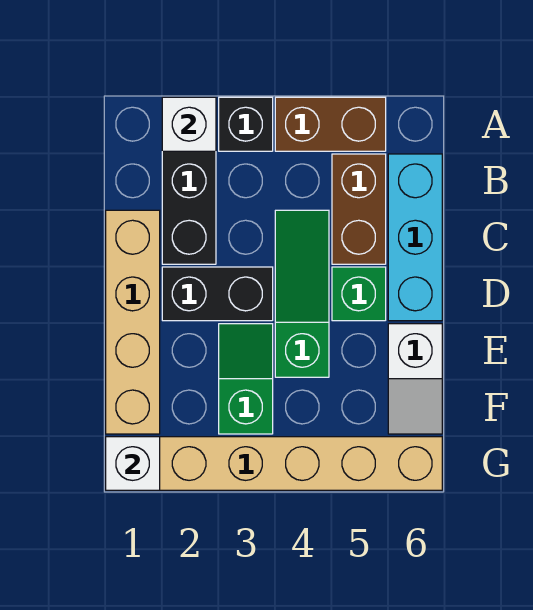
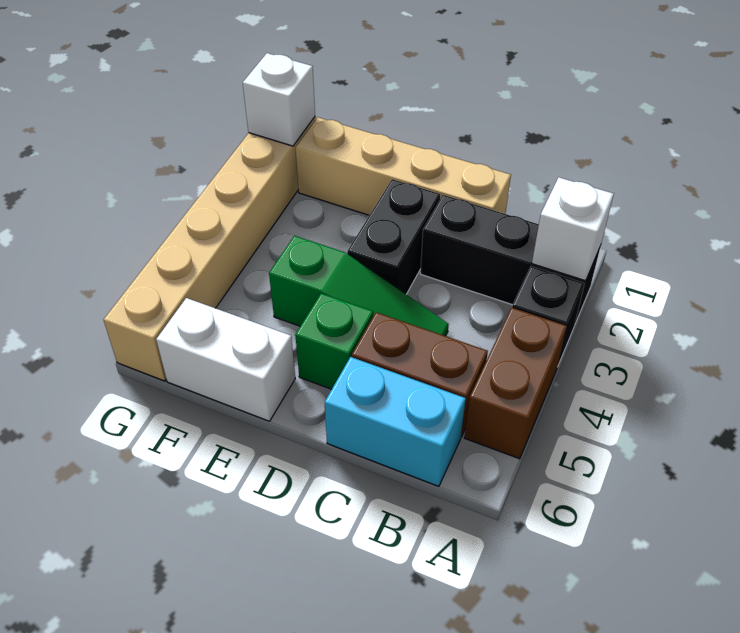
cyan 1x3 brick [388,154,442,321] -> cyan 1x2 brick [325,357,466,486]
green 1x2 slope [219,324,273,434] -> none
white 1x2 slope [388,324,442,434] -> white 1x2 brick [156,298,295,421]

